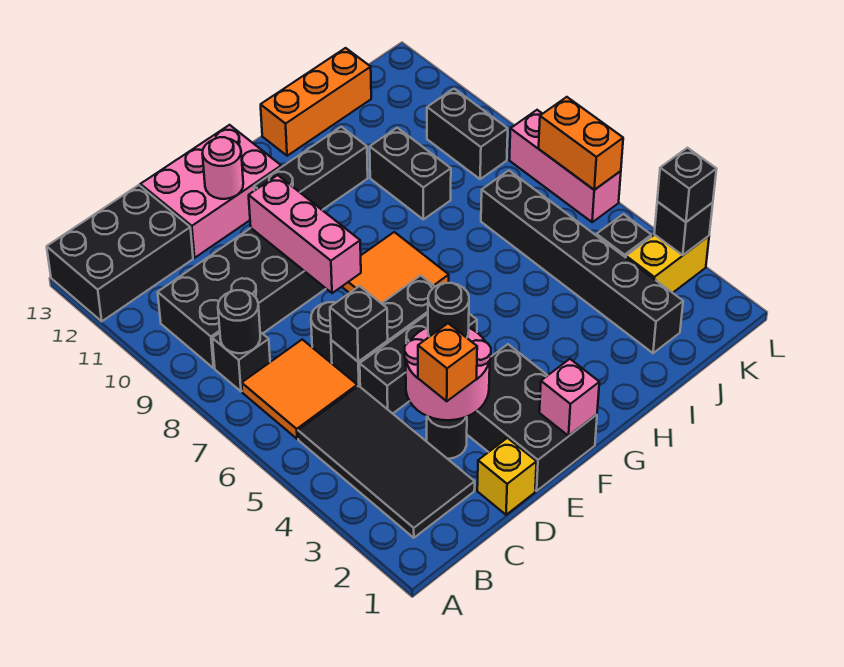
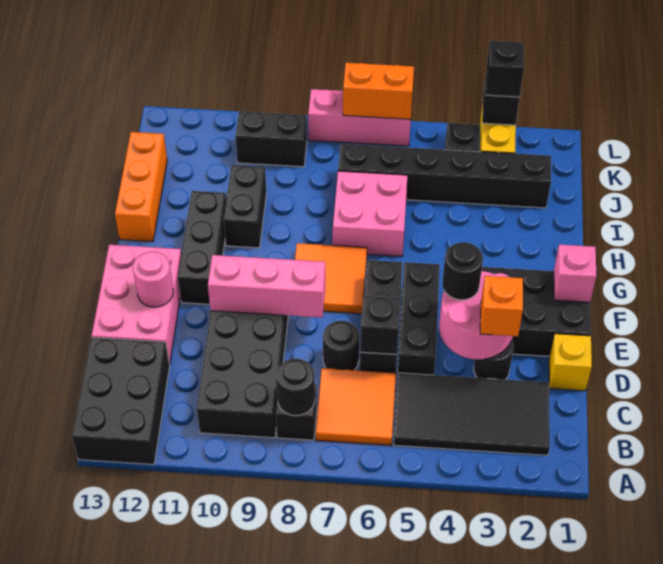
none -> pink 2x2 brick [333,171,408,256]
black 1x2 brick [370,128,451,219] -> black 1x2 brick turned to [224,165,267,248]

